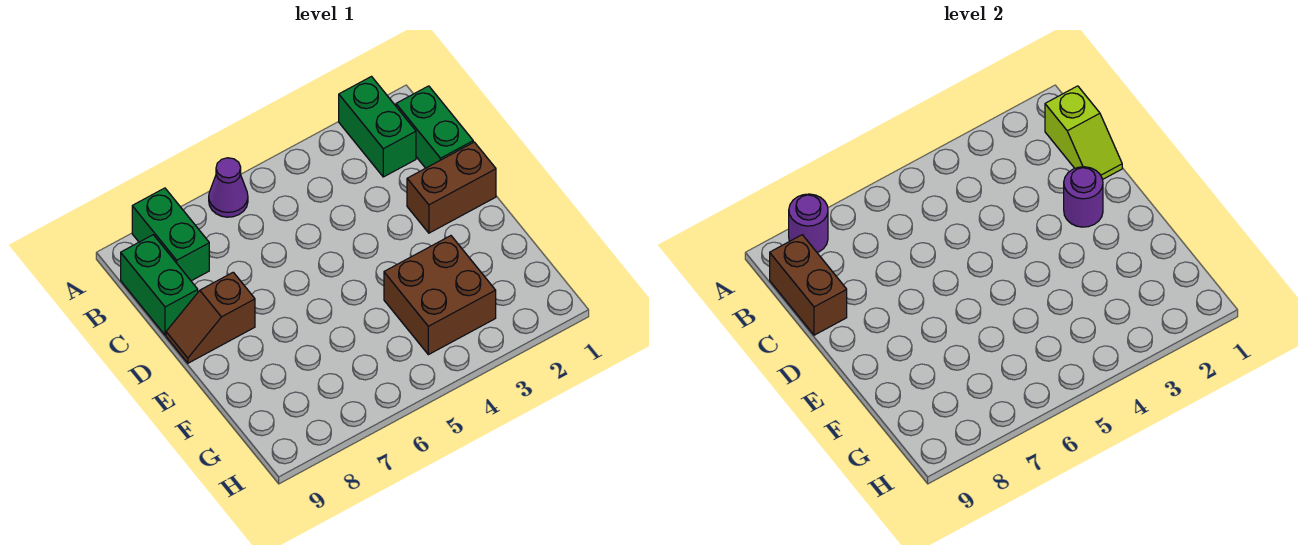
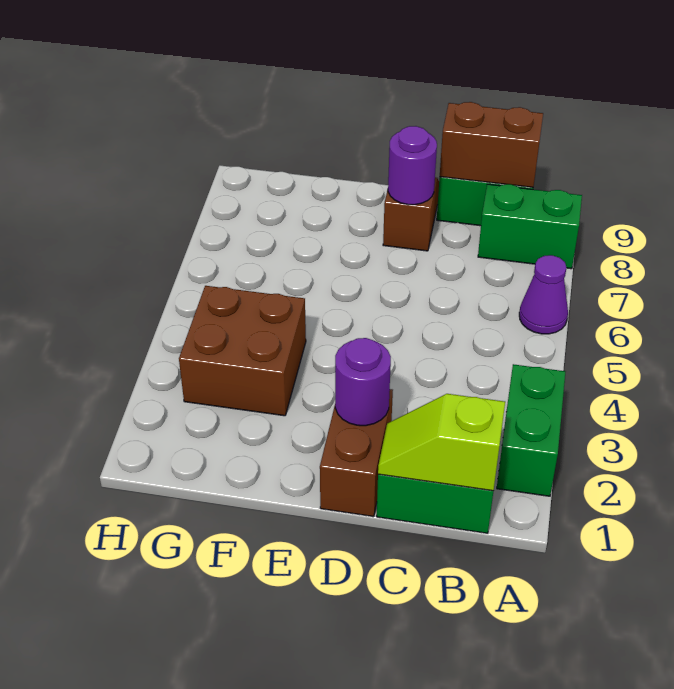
green 1x2 brick [339,77,416,177] -> green 1x2 brick turned to [497,364,565,496]
purple 1x1 round brick [789,194,828,252] -> purple 1x1 round brick moved to [388,126,437,205]

